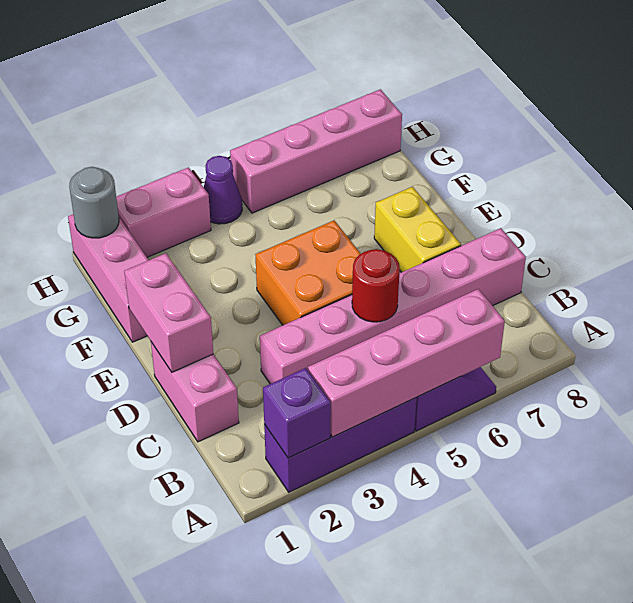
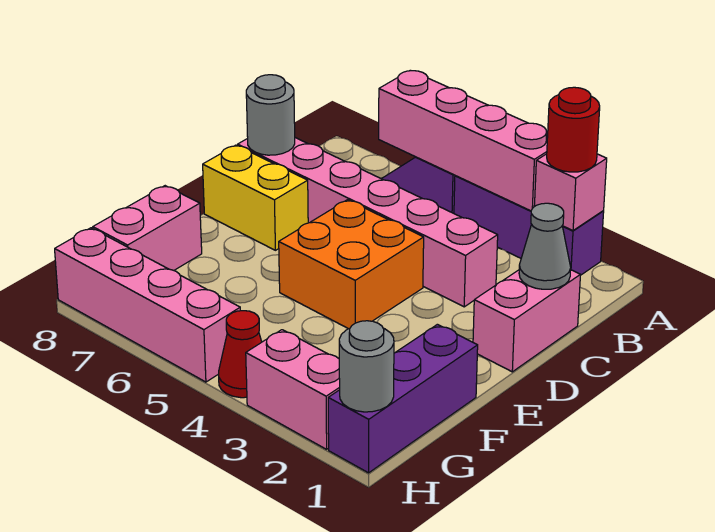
purple 1x1 brick [263,368,331,458] -> pink 1x1 brick [534,154,607,230]
none -> grey 1x1 cone [519,203,571,289]
red 1x1 round brick [352,249,400,322] -> red 1x1 round brick moved to [547,87,600,172]
none -> grey 1x1 round brick [246,75,295,155]
pink 1x2 brick [124,253,213,372] -> pink 1x2 brick moved to [93,186,202,270]
yellow 1x2 brick [374,187,461,272] -> yellow 1x2 brick turned to [203,145,308,250]
pink 1x3 brick [68,214,149,342] -> purple 1x3 brick [328,324,478,473]
purple 1x1 cone [204,156,242,224] -> red 1x1 cone [219,311,262,398]

